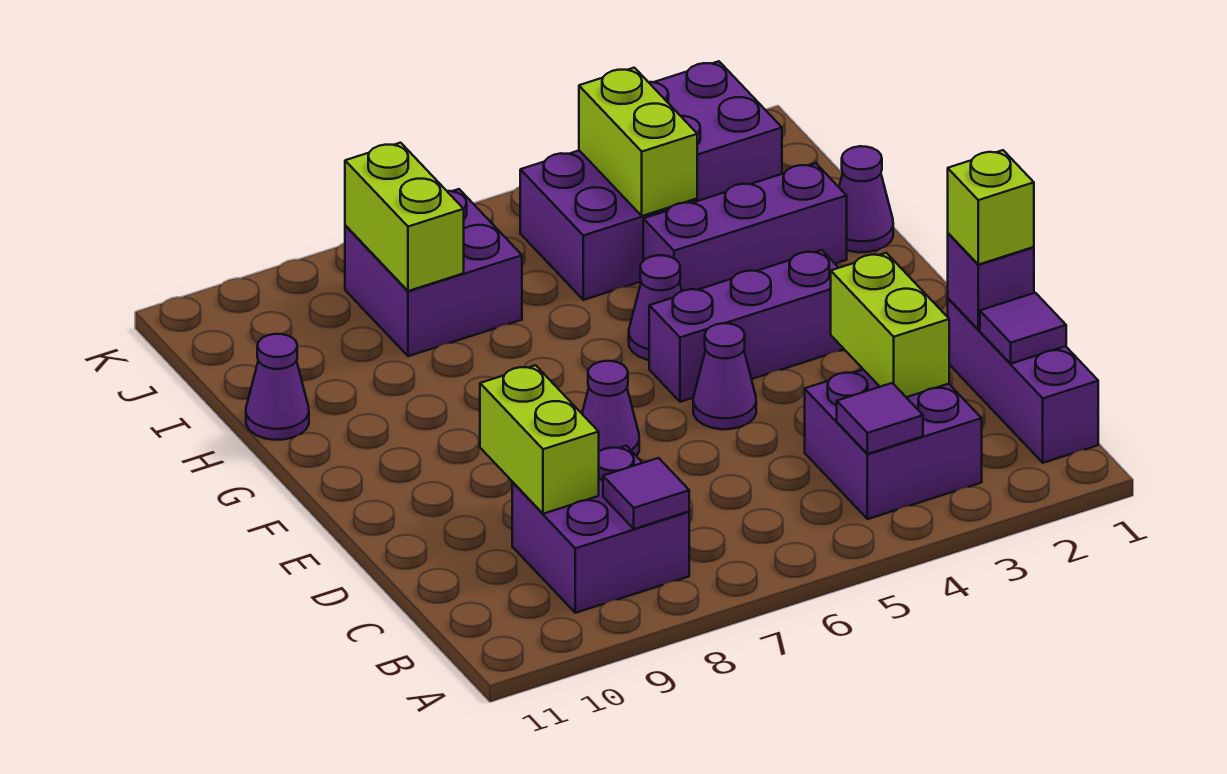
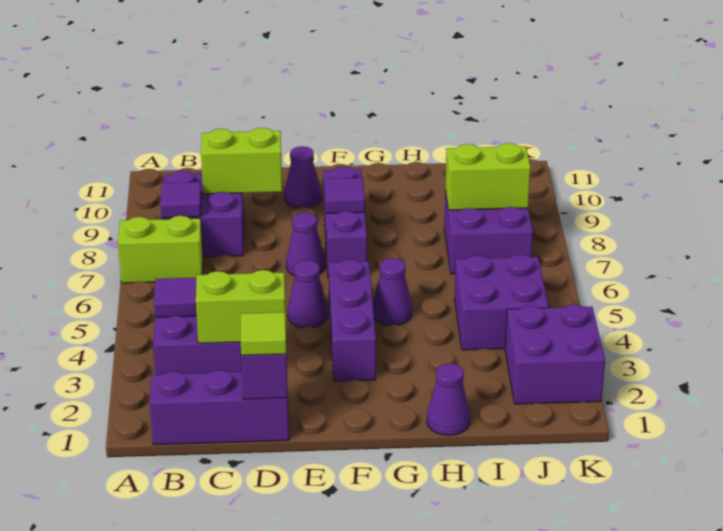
purple 1x1 tile [980,293,1066,364] -> purple 1x1 tile moved to [324,178,365,213]
lime 1x1 brick [948,150,1034,265] -> lime 1x1 tile [241,312,286,355]
purple 1x3 brick [643,163,847,291] -> purple 1x3 brick moved to [323,167,367,277]
purple 1x1 cone [246,334,309,440] -> purple 1x1 cone moved to [284,146,321,208]
lime 1x2 brick [579,68,697,216] -> lime 1x2 brick moved to [118,216,203,283]

